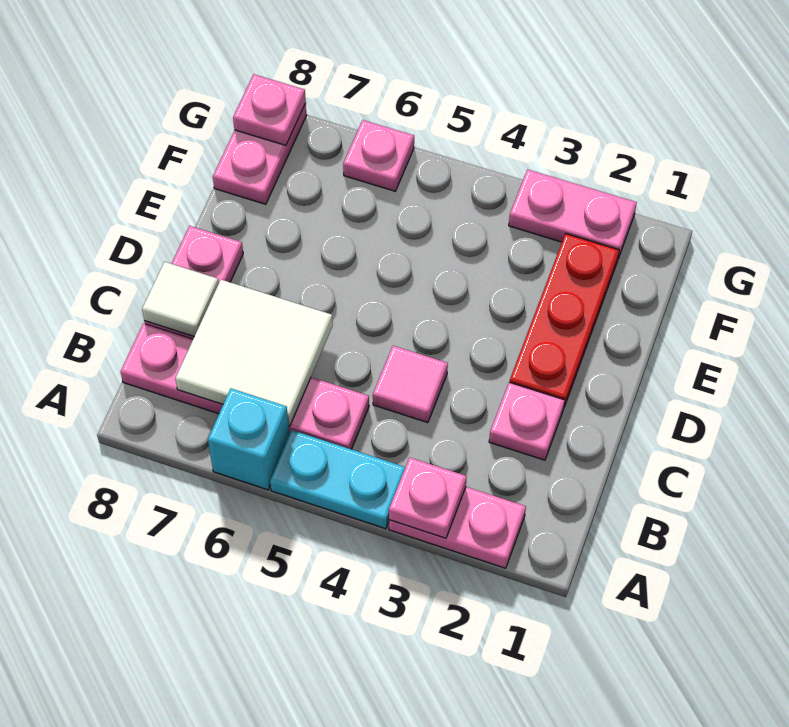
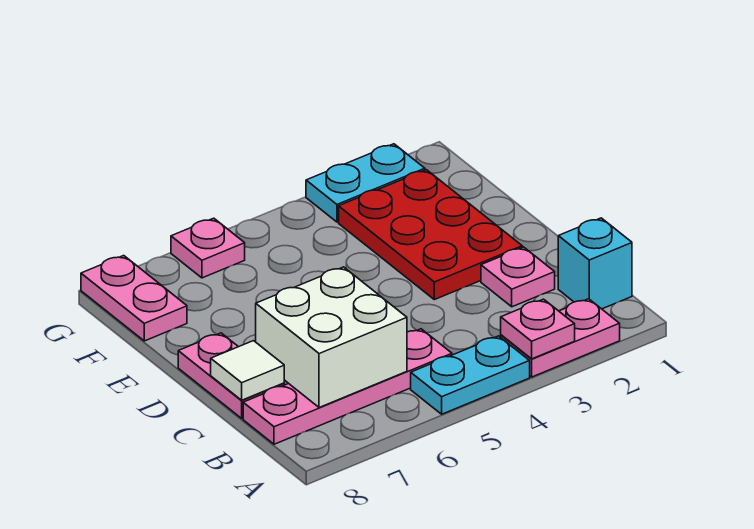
cyan 1x1 brick [208,389,289,490] -> cyan 1x1 brick moved to [558,218,632,309]
white 2x2 tile [175,280,333,426] -> white 2x2 brick [256,267,407,408]
pink 1x1 tile [373,346,448,423] -> none
red 1x3 plate [510,234,619,407] -> red 2x3 plate [339,170,522,300]
pink 1x2 plate [509,169,637,258] -> cyan 1x2 plate [306,144,425,222]
pink 1x1 plate [233,74,306,145] -> none

